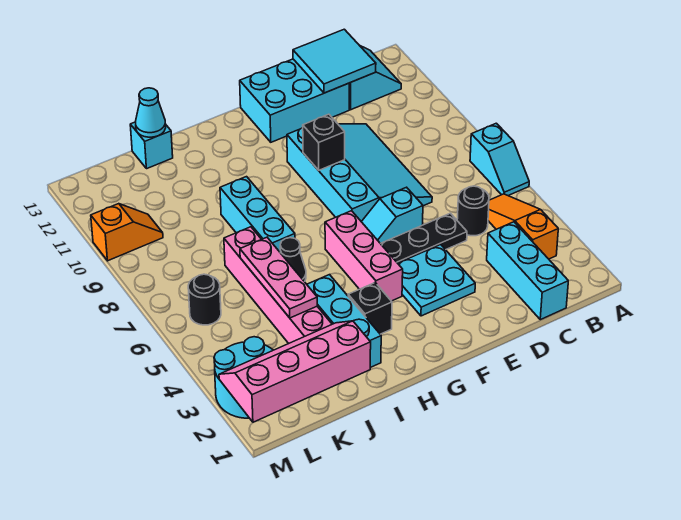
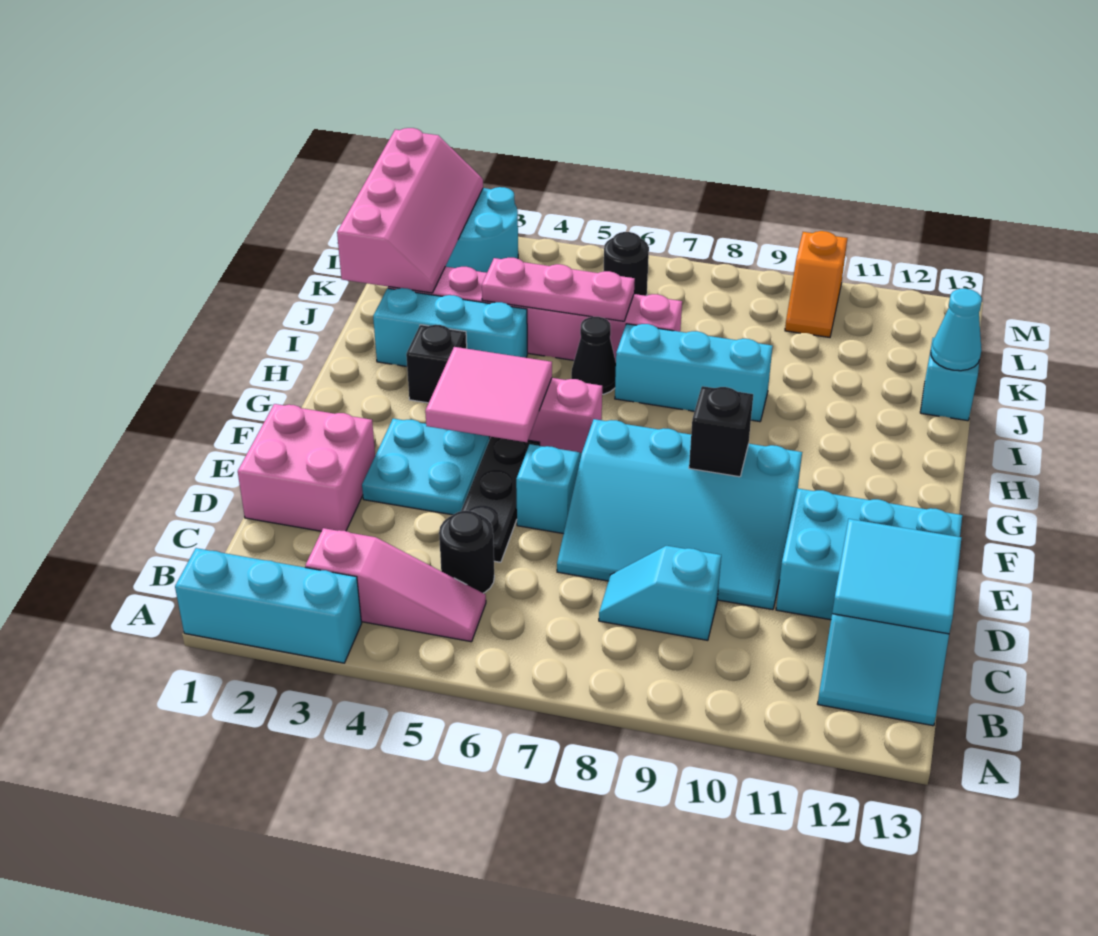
cyan 1x2 slope [470,123,529,196] -> cyan 1x2 slope moved to [599,546,721,640]
orange 1x3 slope [488,194,558,259] -> pink 1x3 slope [305,528,486,642]
cyan 1x3 brick [487,222,568,320] -> cyan 1x3 brick moved to [175,548,362,663]
none -> pink 2x2 brick [238,404,375,531]
cyan 2x3 brick [240,59,349,142] -> cyan 2x3 brick turned to [776,488,962,620]
none -> pink 2x2 tile [425,347,552,442]

